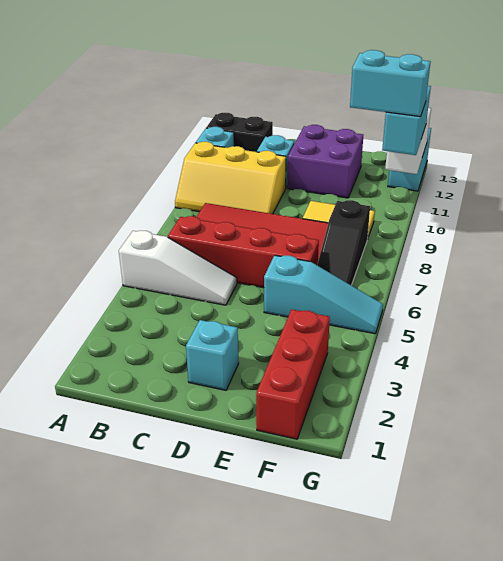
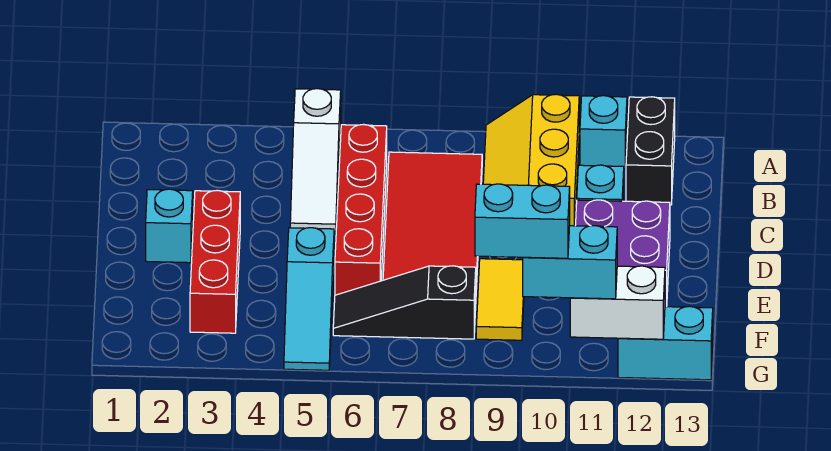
red 1x3 brick [256,310,330,439] -> red 1x3 brick turned to [190,190,240,333]
cyan 1x2 brick [350,50,431,117] -> cyan 1x2 brick turned to [475,184,570,258]

